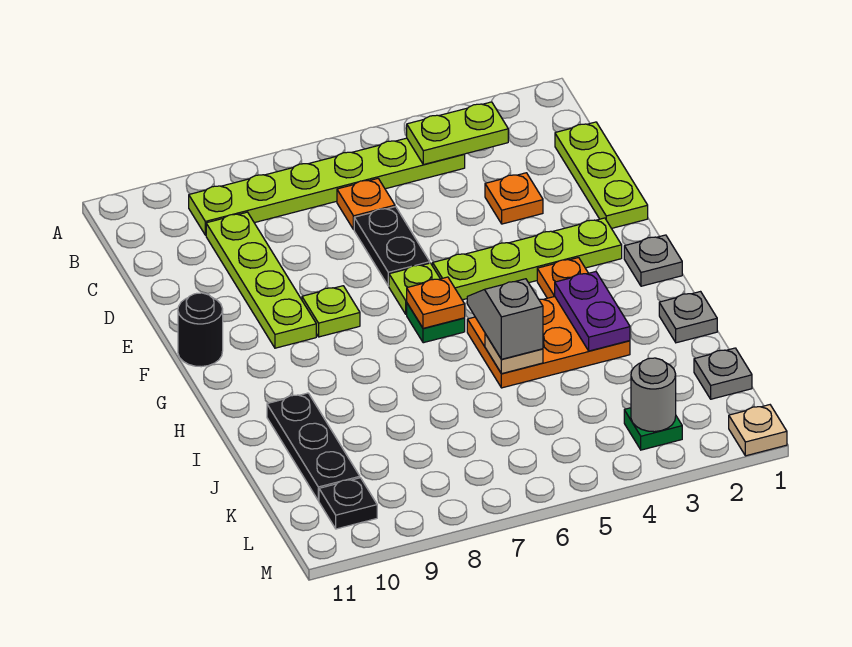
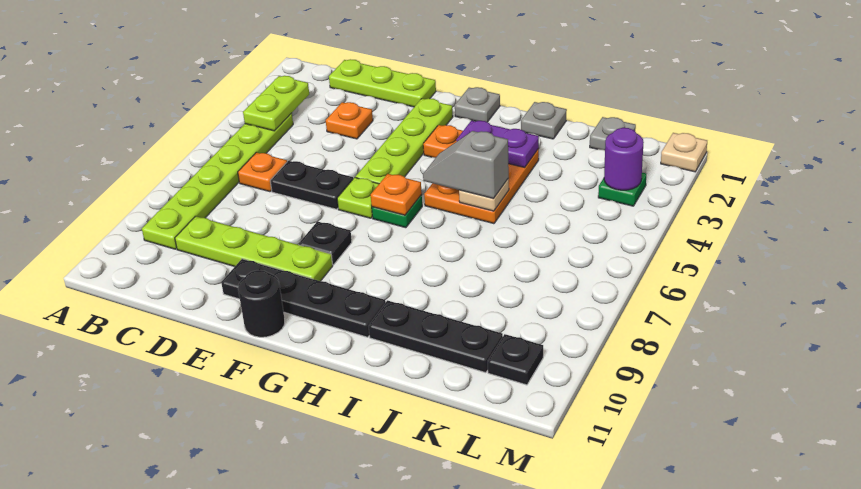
none -> black 1x4 plate [221,259,386,337]
lime 1x1 plate [302,286,360,337] -> black 1x1 plate [299,222,352,265]
grey 1x1 round brick [631,358,676,432] -> purple 1x1 round brick [604,128,644,190]

